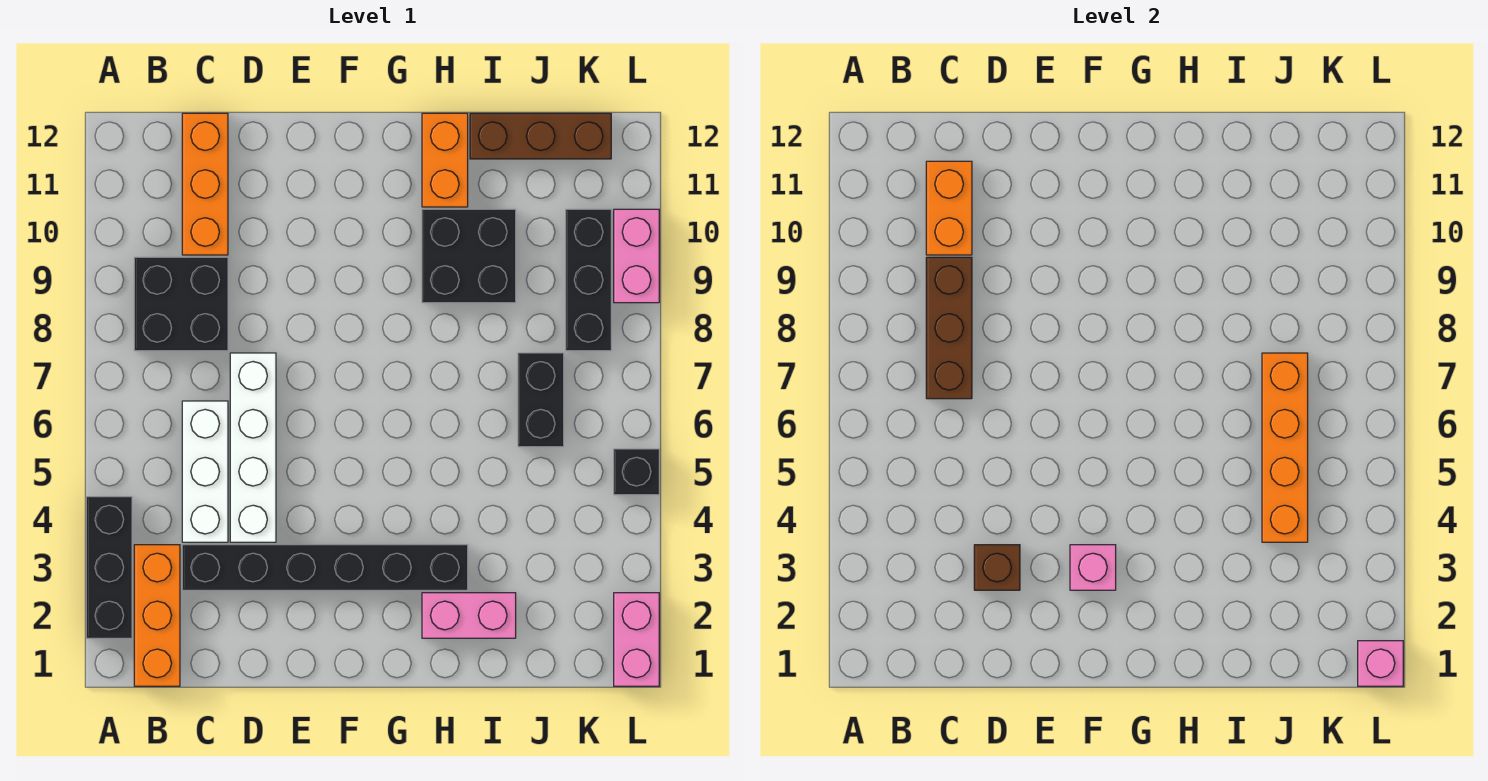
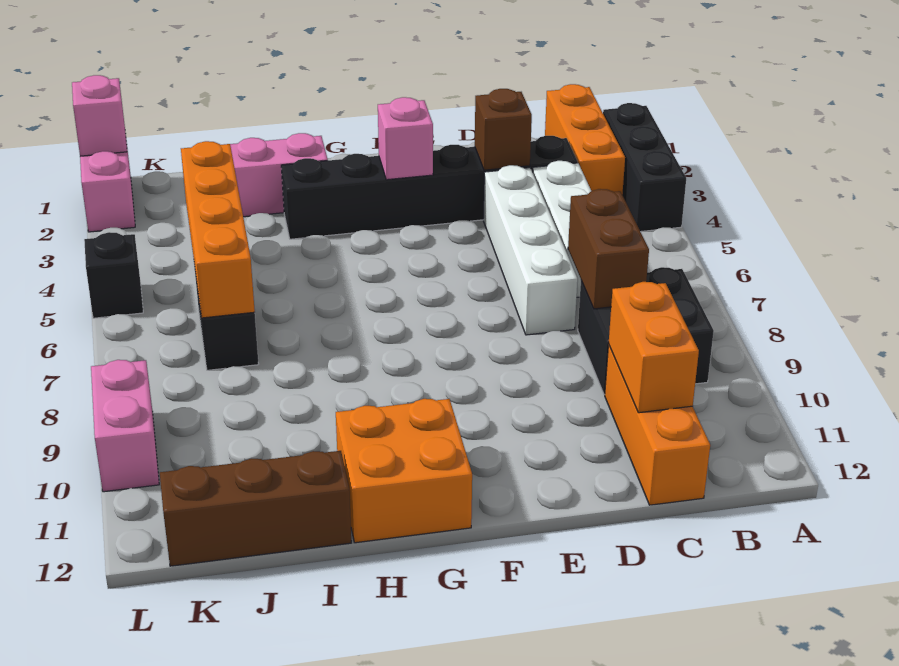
brown 1x3 brick [926,257,972,399] -> brown 1x2 brick [568,189,649,309]
black 2x2 brick [422,209,516,303] -> none
orange 1x2 brick [422,113,468,207] -> orange 2x2 brick [336,399,472,543]
black 1x3 brick [566,209,611,351] -> none

